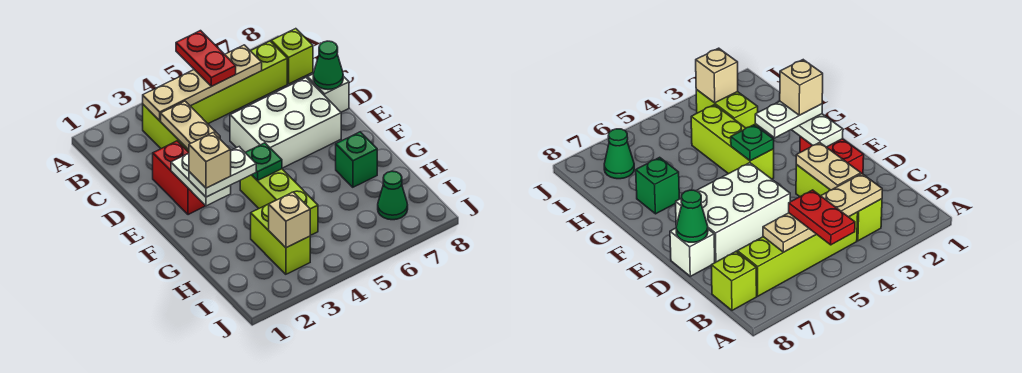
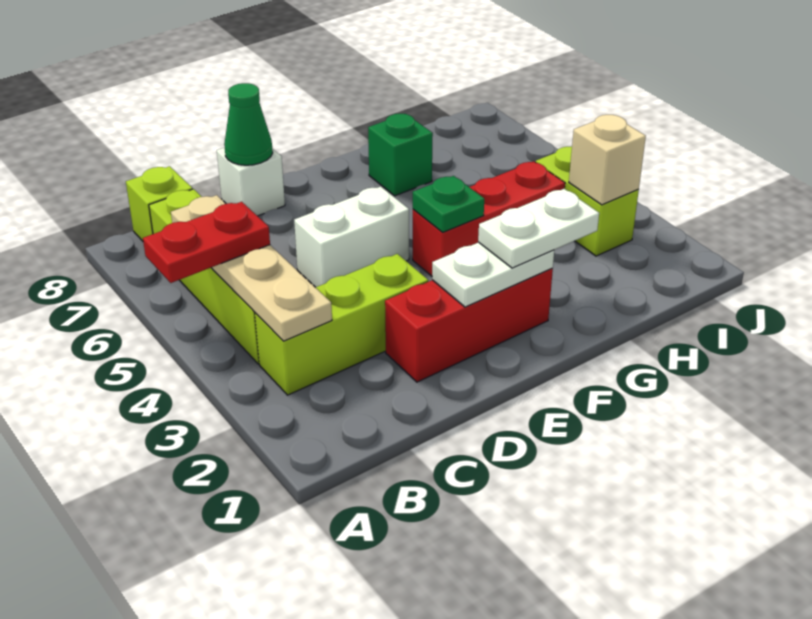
tan 1x2 plate [161,101,220,150] -> none
red 1x2 brick [153,141,205,215] -> red 1x3 brick [385,269,553,382]
white 2x3 brick [230,78,341,168] -> white 1x2 brick [294,186,409,287]
white 1x2 plate [189,147,256,197] -> white 1x2 plate turned to [478,189,599,268]
tan 1x1 brick [189,132,231,188] -> none
lime 1x3 brick [240,169,318,235] -> red 1x3 brick [413,162,565,276]
lime 1x2 brick [251,204,310,274] -> lime 1x2 brick turned to [536,147,639,256]
green 1x1 cone [378,171,408,220] -> none

